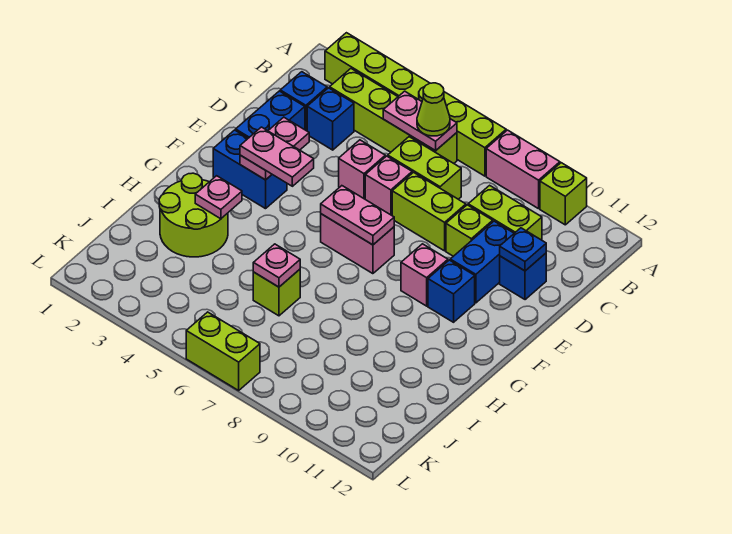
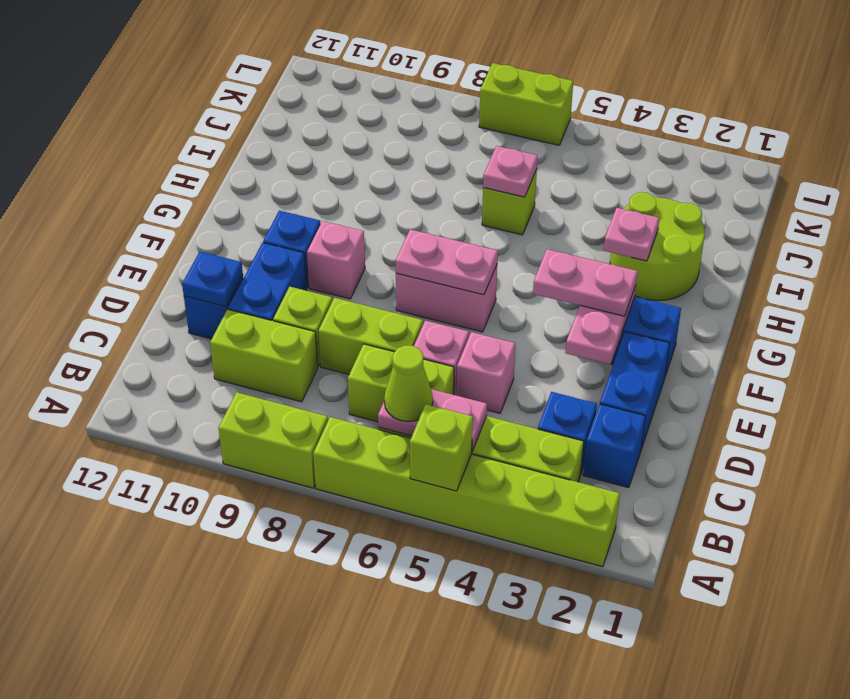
pink 1x2 brick [486,130,560,209] -> lime 1x2 brick [219,392,328,488]
lime 1x1 brick [540,163,587,225] -> lime 1x1 brick moved to [410,404,473,491]

